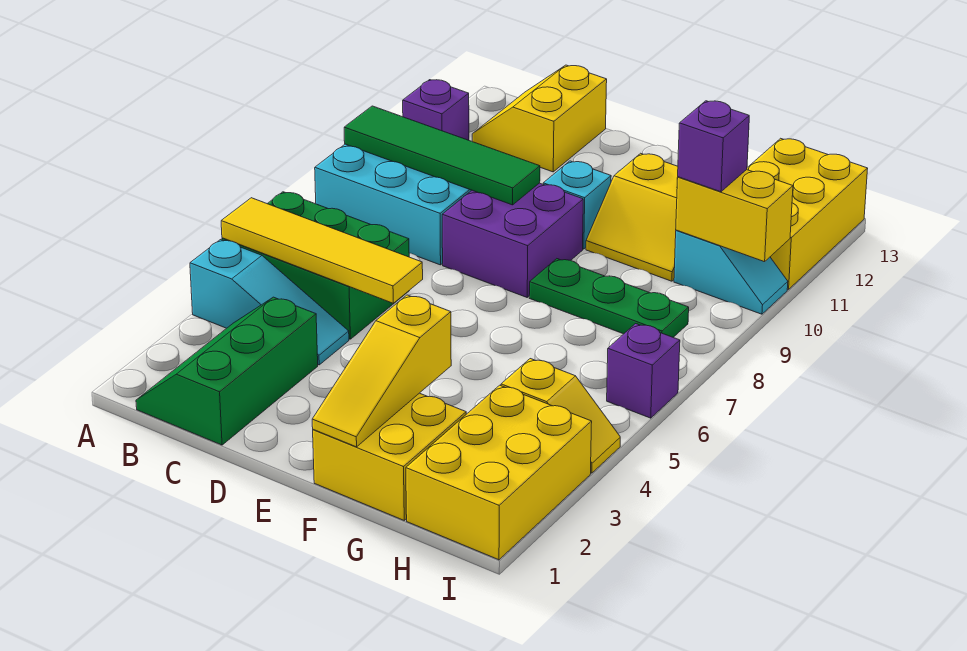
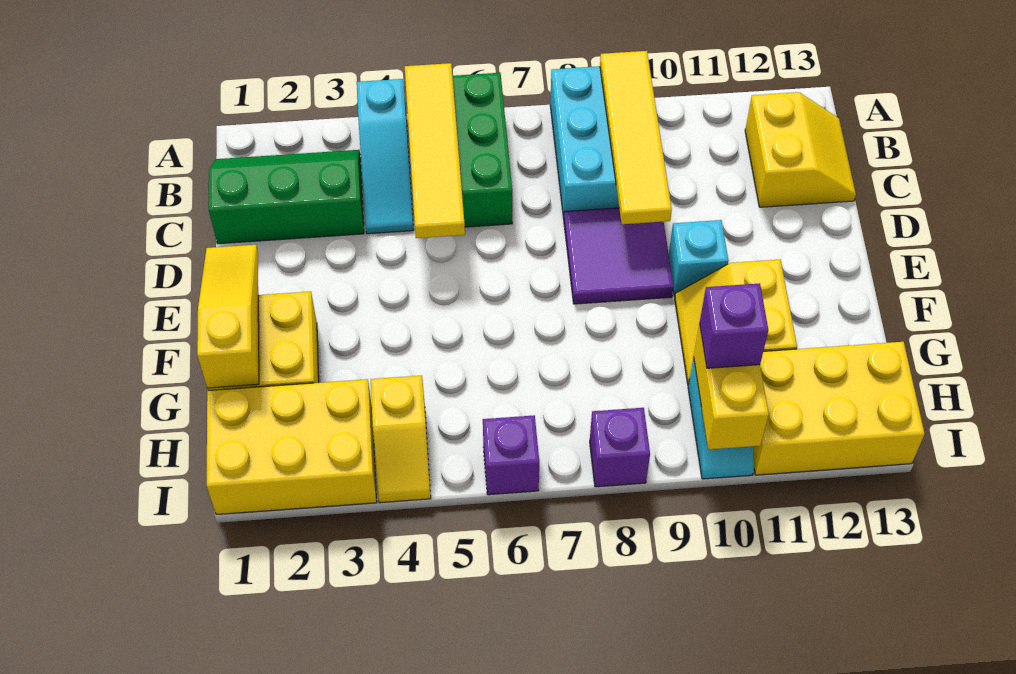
green 1x4 tile [344,106,540,205] -> yellow 1x4 tile [600,51,672,224]
purple 1x1 brick [403,80,469,140] -> purple 1x1 brick moved to [590,408,650,487]
yellow 2x2 slope [472,65,607,172] -> yellow 2x2 slope turned to [745,92,856,207]
purple 2x2 brick [442,183,583,297] -> purple 2x2 tile [564,208,673,304]
yellow 1x3 slope [312,295,451,447] -> yellow 1x3 slope turned to [197,245,259,388]
green 1x3 plate [529,259,689,337] -> none

